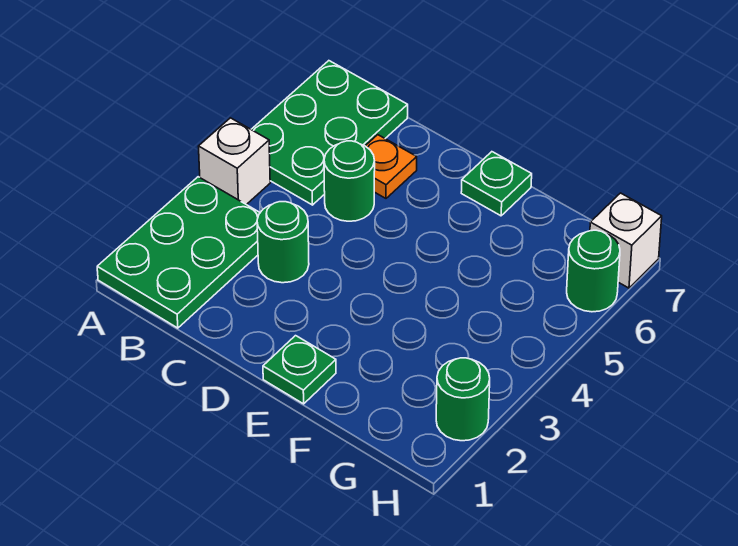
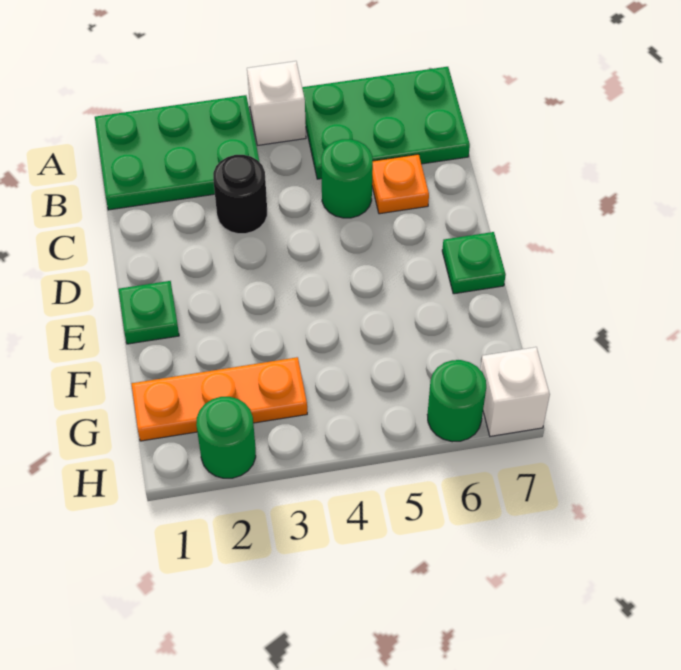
green 1x1 round brick [257,202,309,283] -> black 1x1 round brick [213,155,267,234]
none -> orange 1x3 plate [132,357,307,441]

